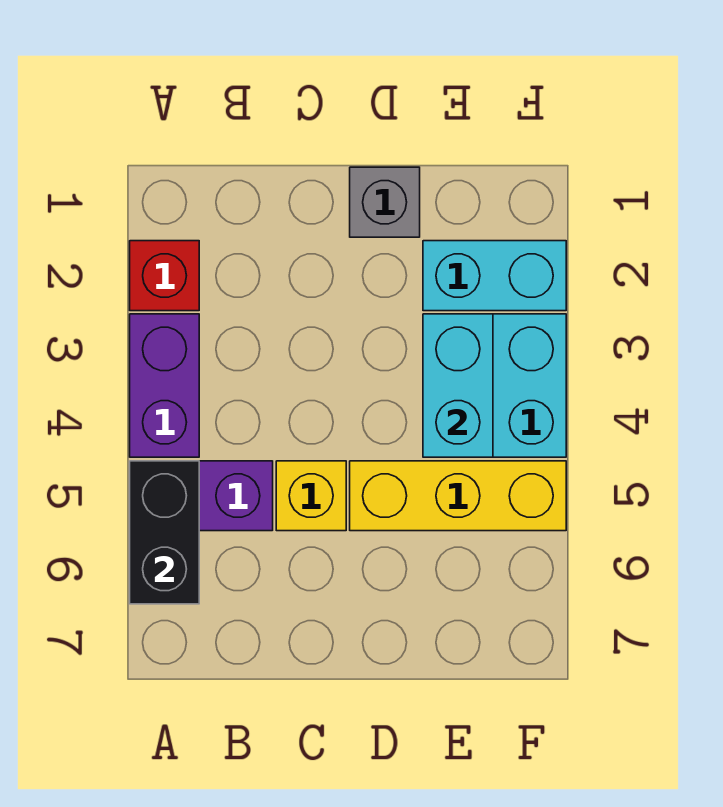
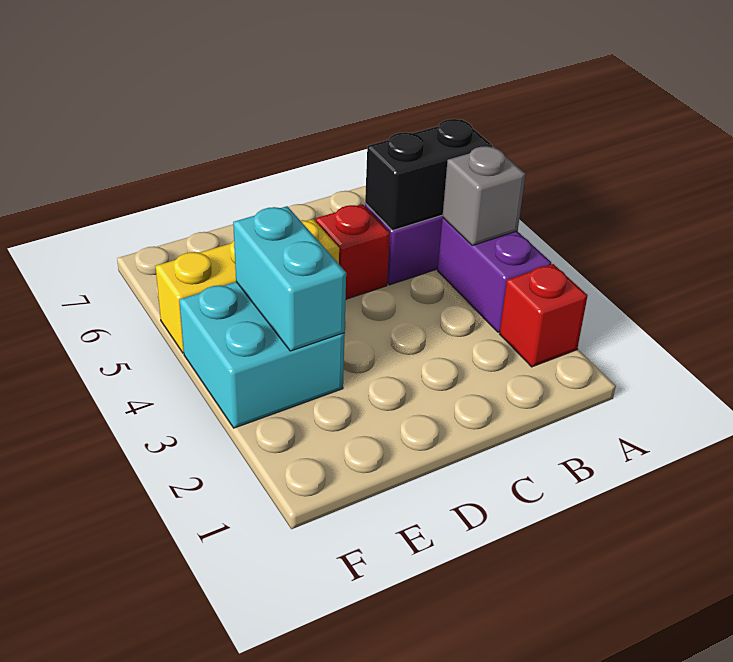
black 1x2 brick [130,461,199,604] -> black 1x2 brick turned to [365,119,492,231]
yellow 1x1 brick [276,461,346,531] -> red 1x1 brick [316,204,390,299]
grey 1x1 brick [350,167,420,237] -> grey 1x1 brick moved to [442,146,525,246]
cyan 1x2 brick [423,241,566,311] -> none

